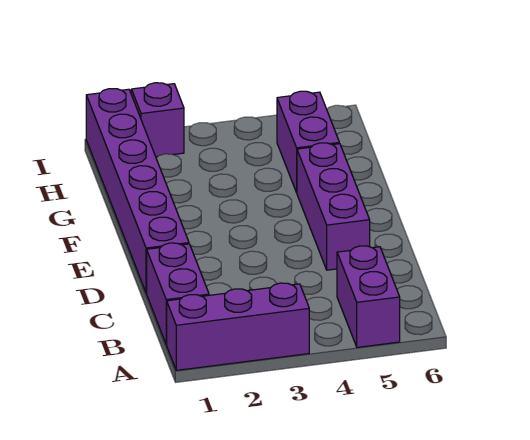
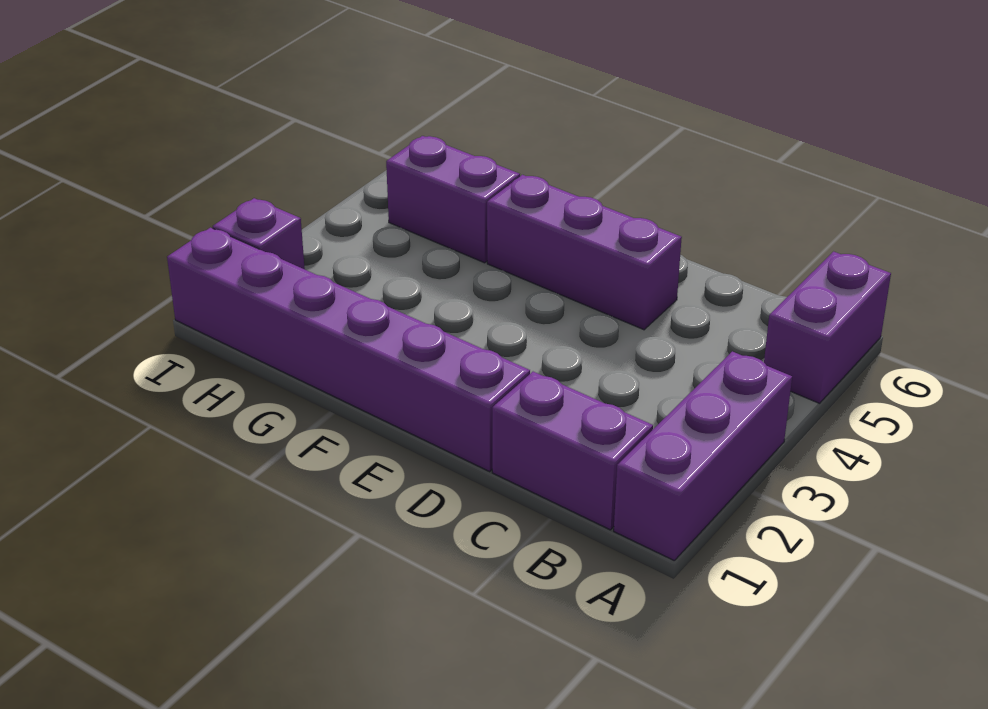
purple 1x2 brick [337,246,400,347] -> purple 1x2 brick turned to [764,252,891,403]

